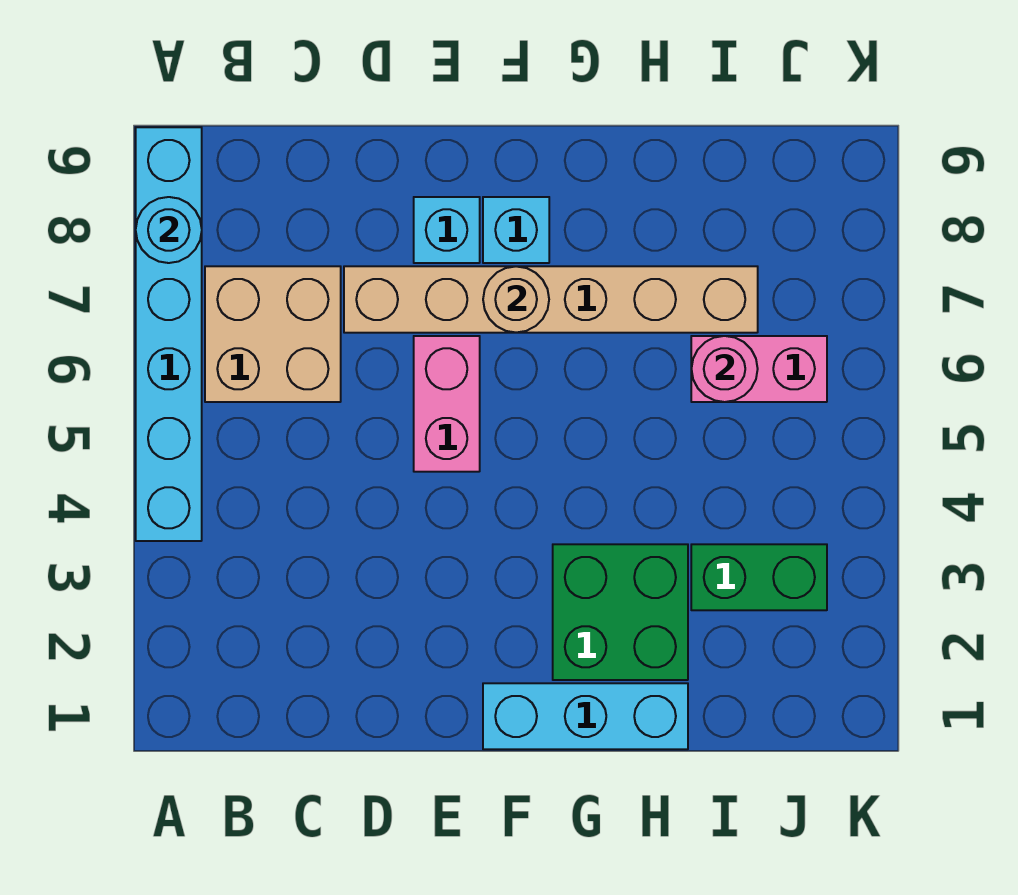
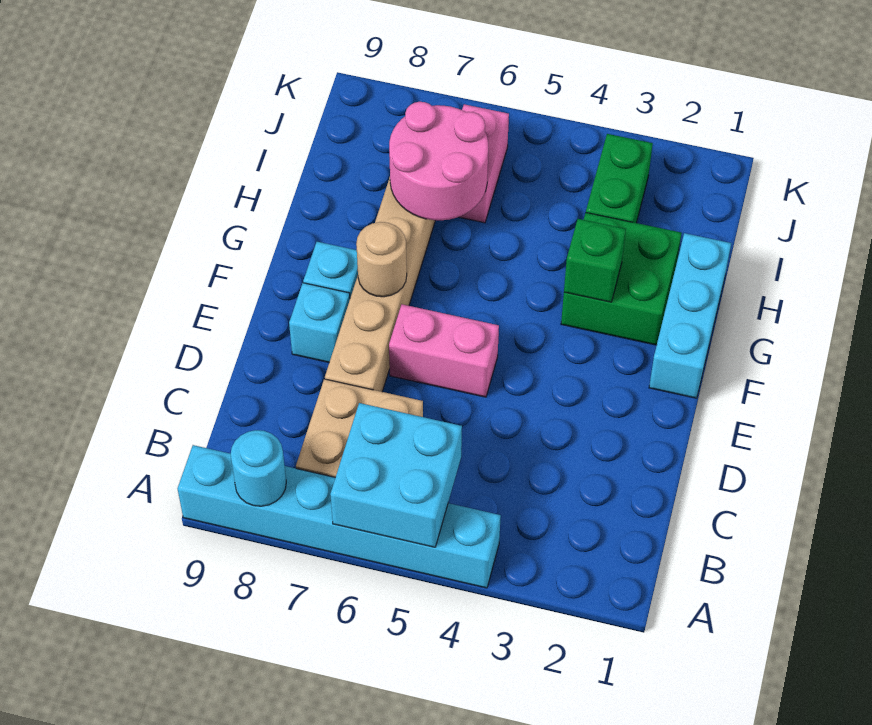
none -> cyan 2x2 brick [330,403,462,547]
none -> green 1x1 brick [564,219,626,302]
pink 1x1 round brick [692,336,758,402] -> pink 2x2 round brick [389,102,488,220]

